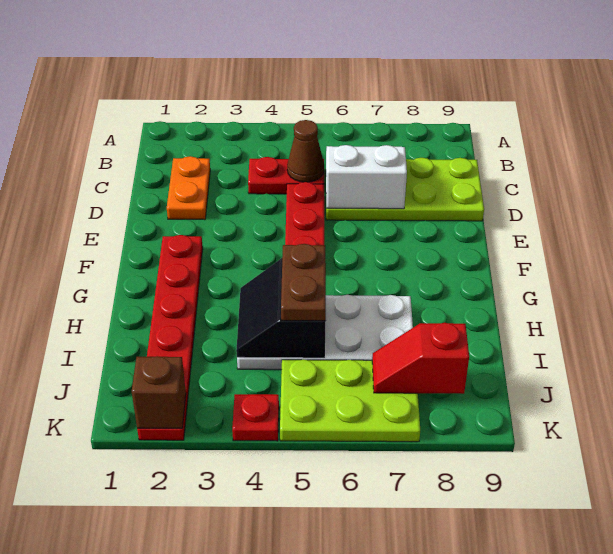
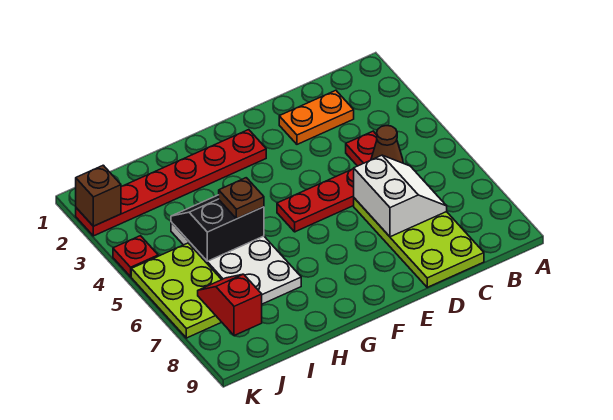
brown 1x2 plate [281,244,326,321] -> brown 1x1 plate [219,178,264,219]

